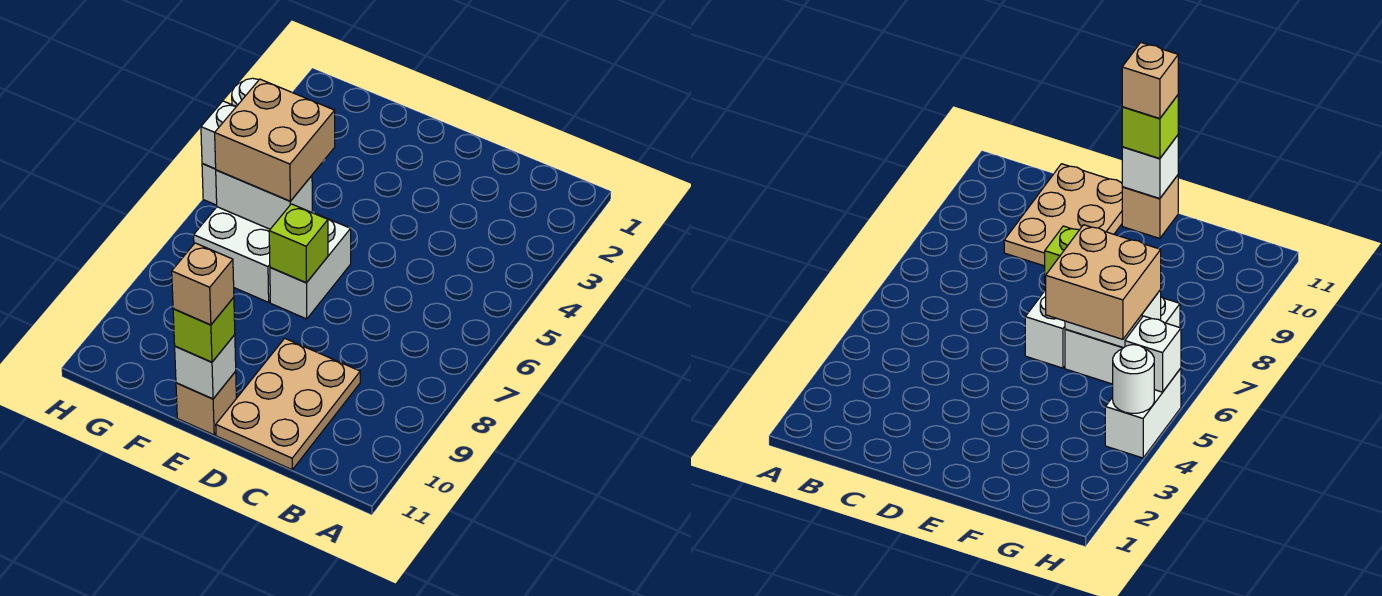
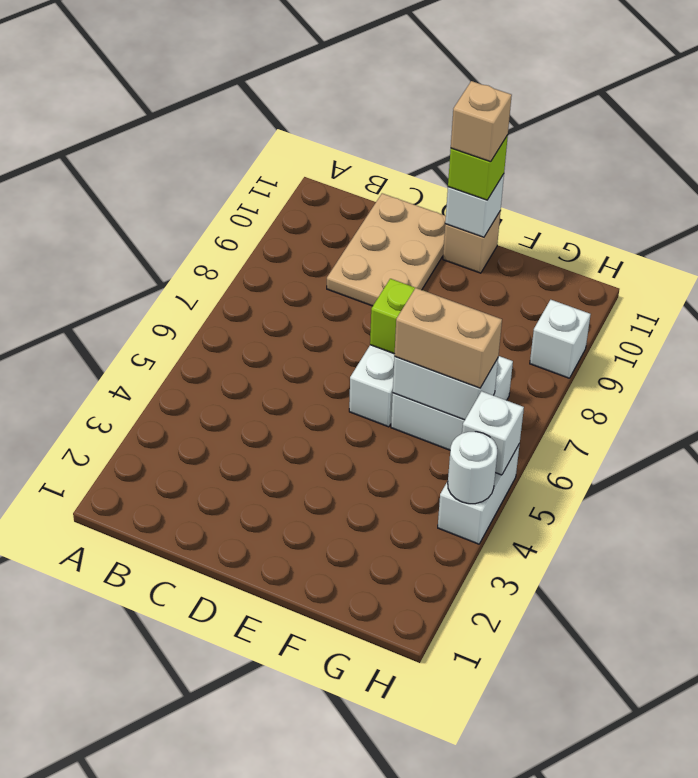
tan 2x2 brick [215,79,335,201] -> tan 1x2 brick [394,288,502,388]
none -> white 1x1 brick [530,300,591,378]

